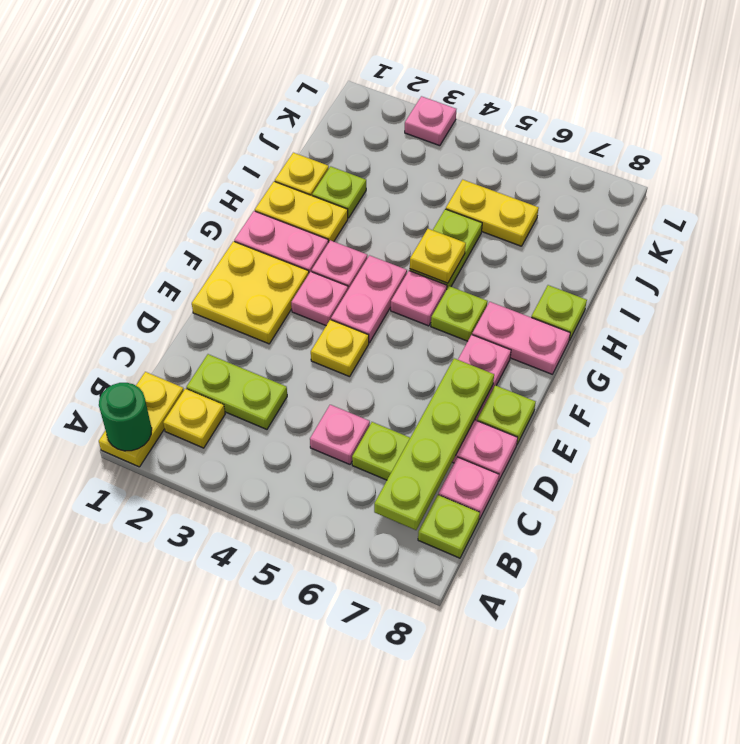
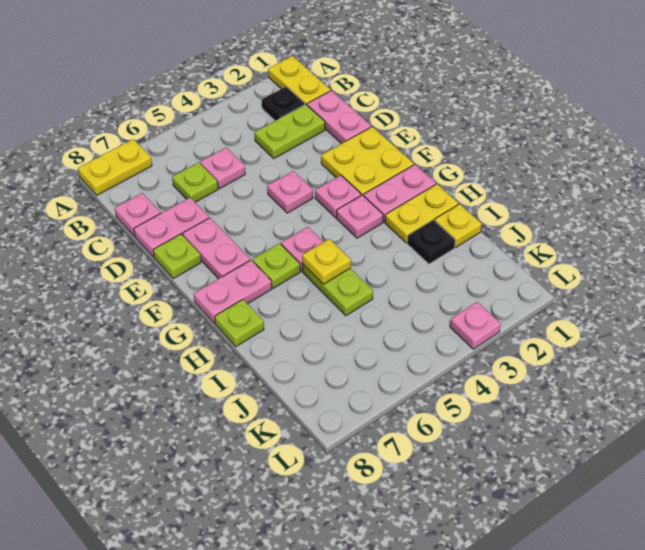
green 1x1 round brick [99,383,152,451] -> none
yellow 1x1 plate [163,389,225,448] -> black 1x1 plate [262,87,305,121]
lime 1x4 plate [374,358,494,530] -> none
lime 1x1 plate [418,495,480,558] -> none
yellow 1x1 plate [311,320,369,377] -> pink 1x1 plate [267,171,313,213]
pink 1x2 plate [331,255,407,343] -> pink 1x2 plate moved to [307,90,371,144]
lime 1x1 plate [312,166,366,218] -> black 1x1 plate [407,220,455,264]
yellow 1x2 plate [446,180,539,246] -> yellow 1x2 plate moved to [78,139,152,195]

